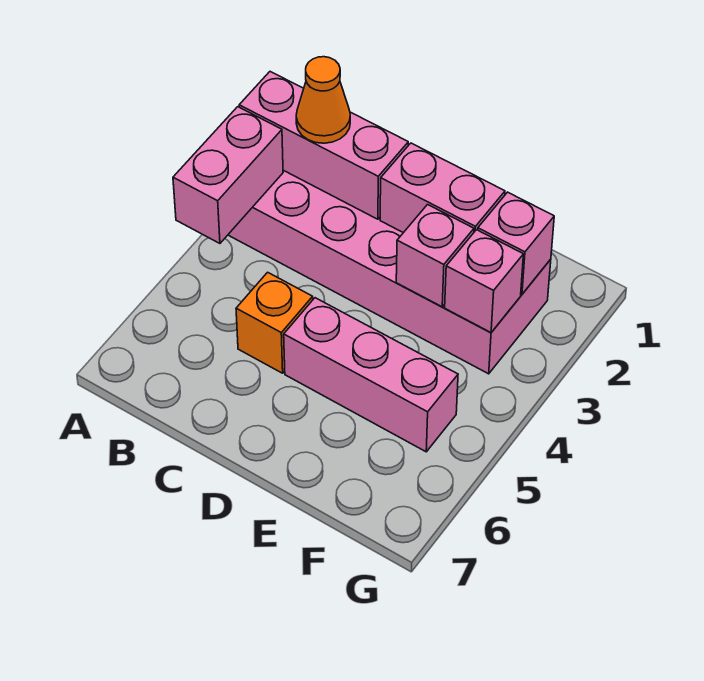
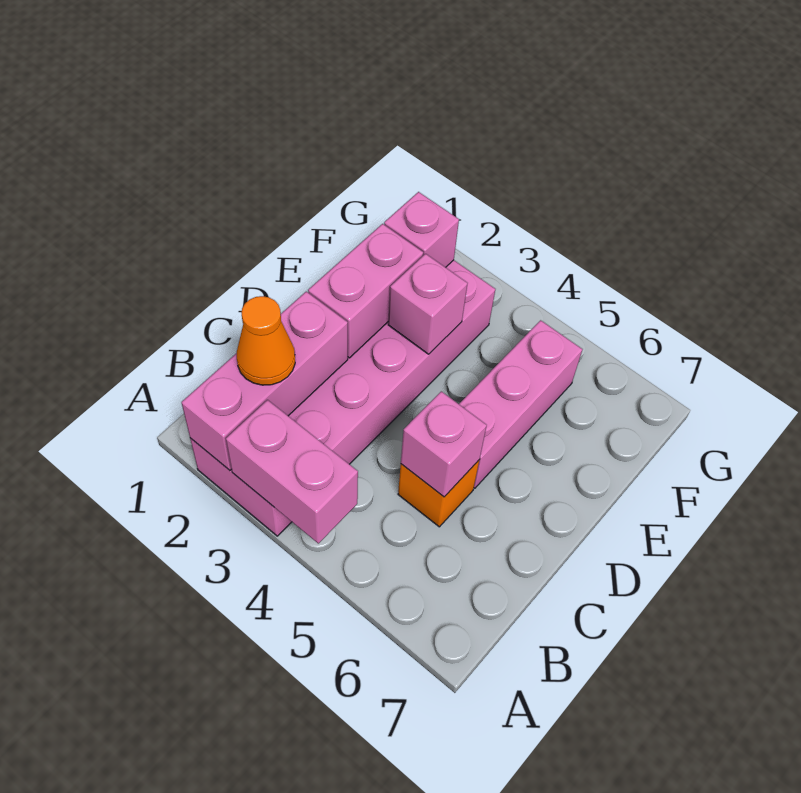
pink 1x1 brick [445,230,523,332] -> pink 1x1 brick moved to [401,391,487,497]

